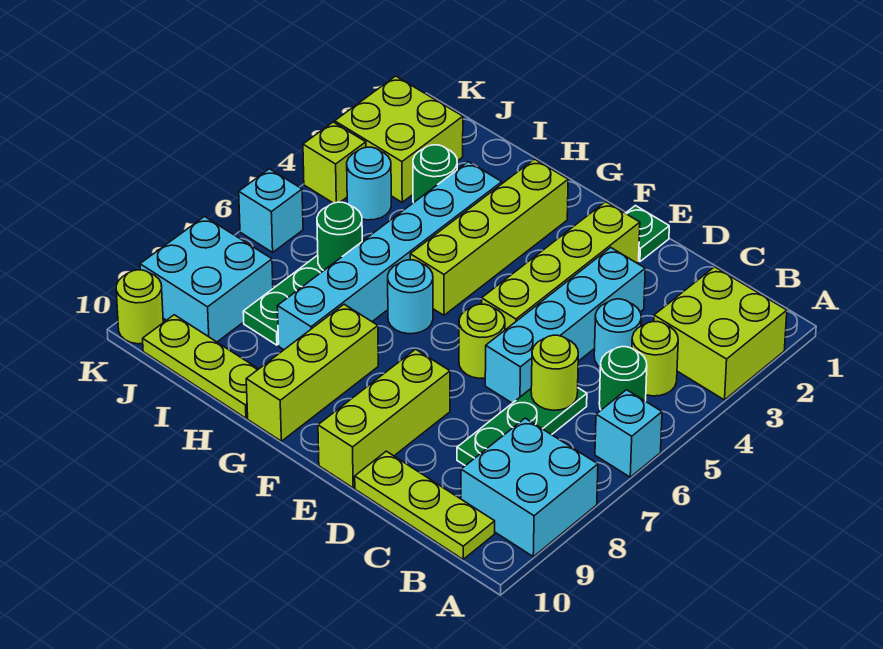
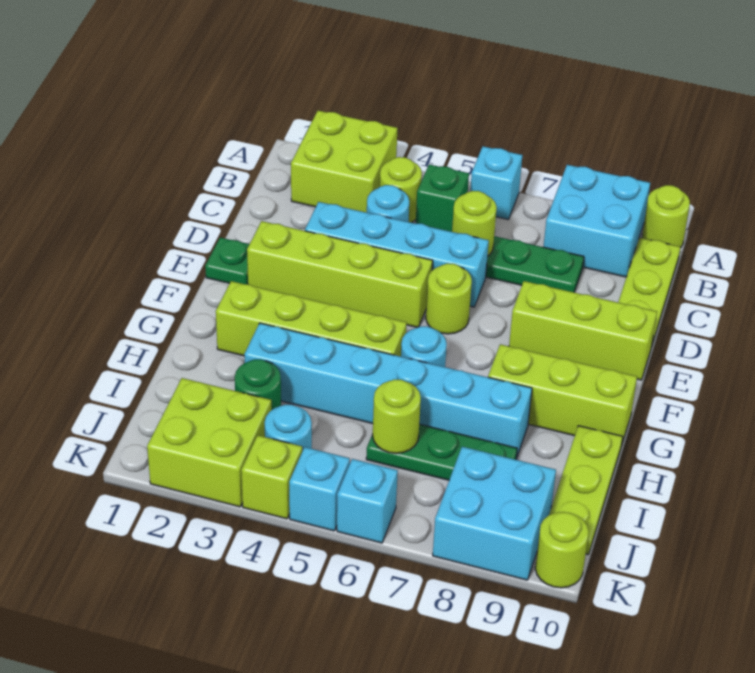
none -> lime 1x1 round brick [642,185,690,248]
green 1x1 round brick [599,347,647,410] -> green 1x1 brick [416,164,469,232]
green 1x1 round brick [317,202,362,271] -> lime 1x1 round brick [373,379,421,453]
none -> cyan 1x1 brick [289,447,350,531]

